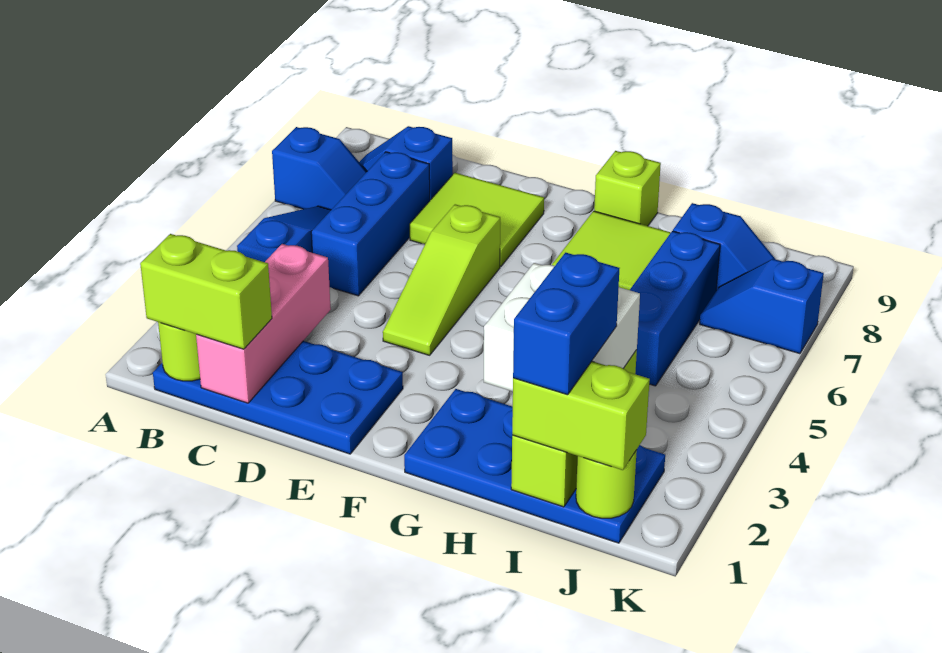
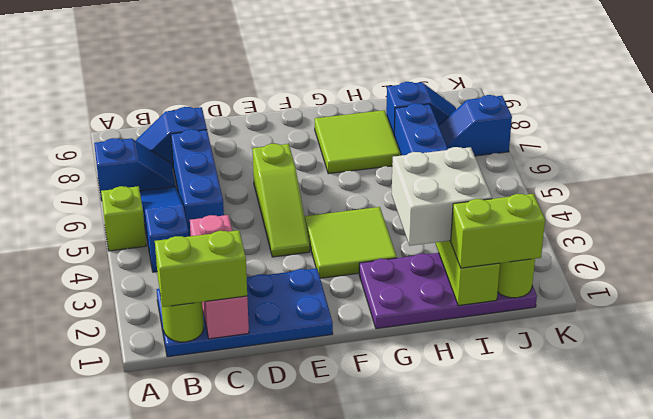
lime 2x2 tile [410,173,544,267] -> lime 2x2 tile moved to [305,207,397,278]
blue 2x4 plate [404,389,665,543] -> purple 2x4 plate [359,253,537,329]
lime 1x1 brick [594,151,661,226] -> lime 1x1 brick moved to [101,186,146,251]
blue 1x2 brick [513,253,620,395] -> none

